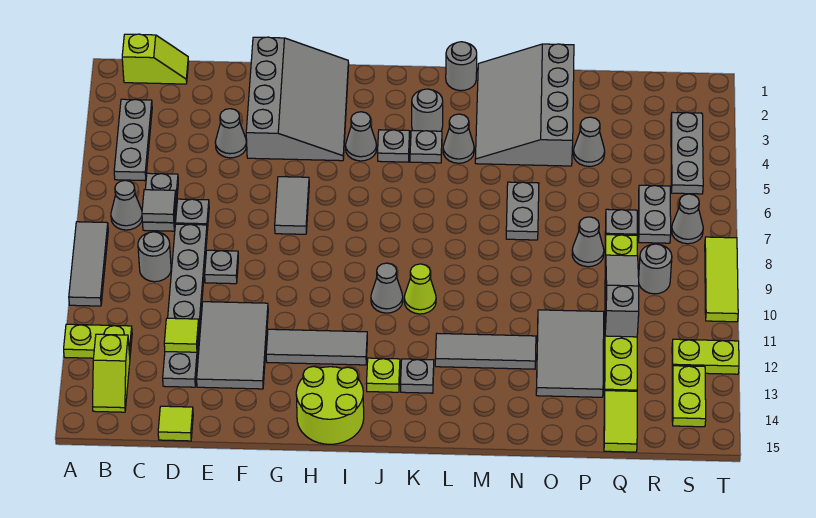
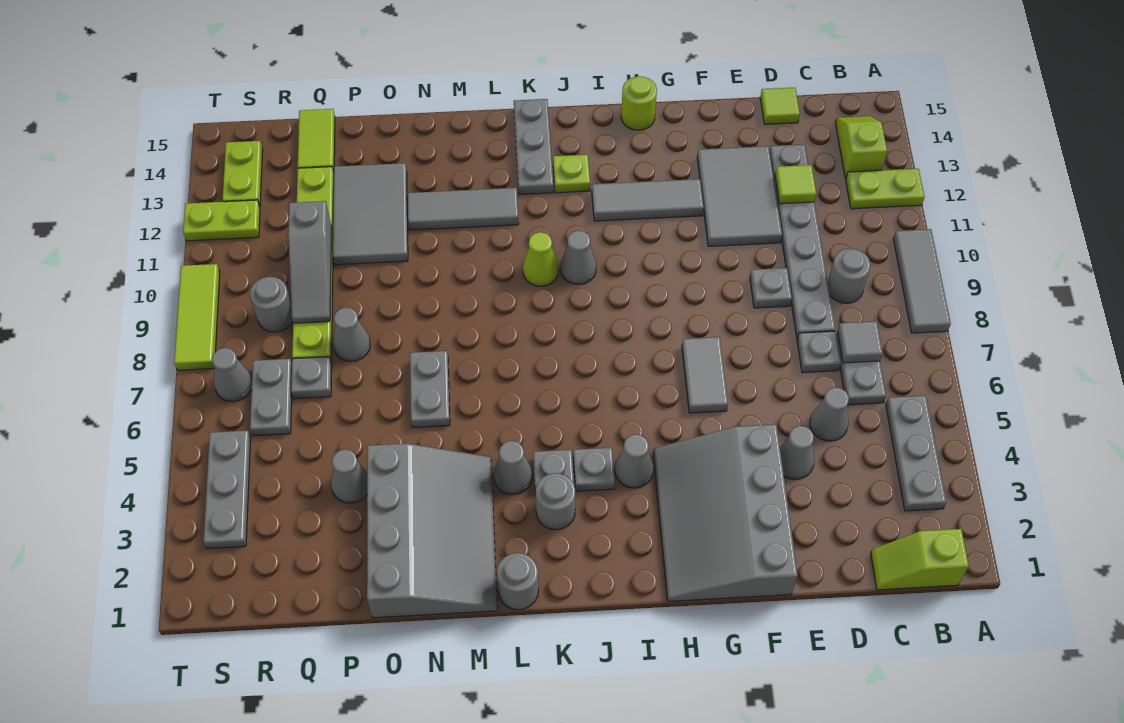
grey 1x1 cone [111,180,142,230] -> grey 1x1 cone moved to [810,387,849,441]
lime 2x2 round brick [296,367,364,444] -> lime 1x1 round brick [621,76,657,130]
grey 1x1 plate [401,359,434,393] -> grey 1x3 plate [514,99,553,194]

